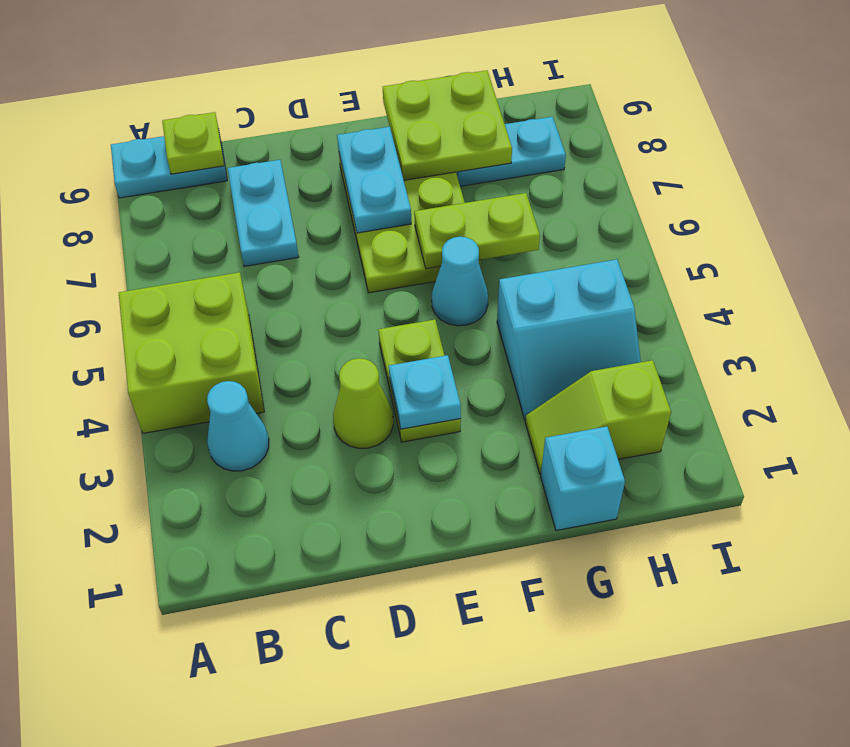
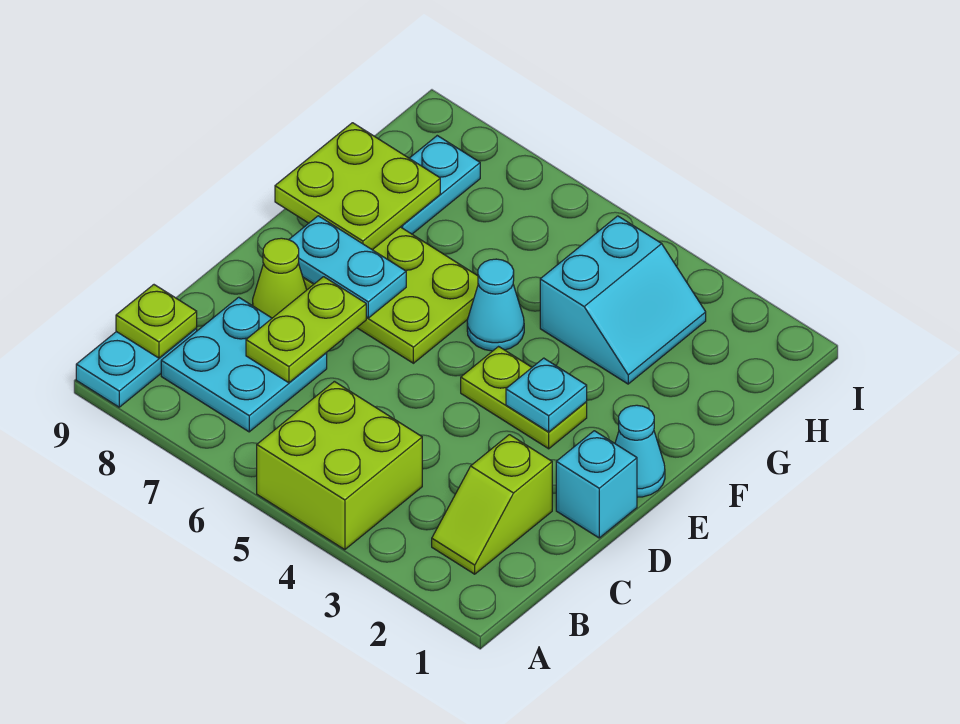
cyan 1x1 cone [207,381,269,471] -> cyan 1x1 cone moved to [615,405,665,497]
cyan 1x2 plate [228,160,298,266] -> cyan 2x2 plate [161,297,327,432]
lime 1x1 cone [333,358,393,448] -> lime 1x1 cone moved to [253,238,307,318]
lime 1x2 plate [414,193,540,269] -> lime 1x2 plate moved to [246,277,366,383]
cyan 1x1 brick [541,427,625,530] -> cyan 1x1 brick moved to [556,431,637,538]
lime 1x2 slope [525,360,671,474] -> lime 1x2 slope moved to [432,435,552,574]

